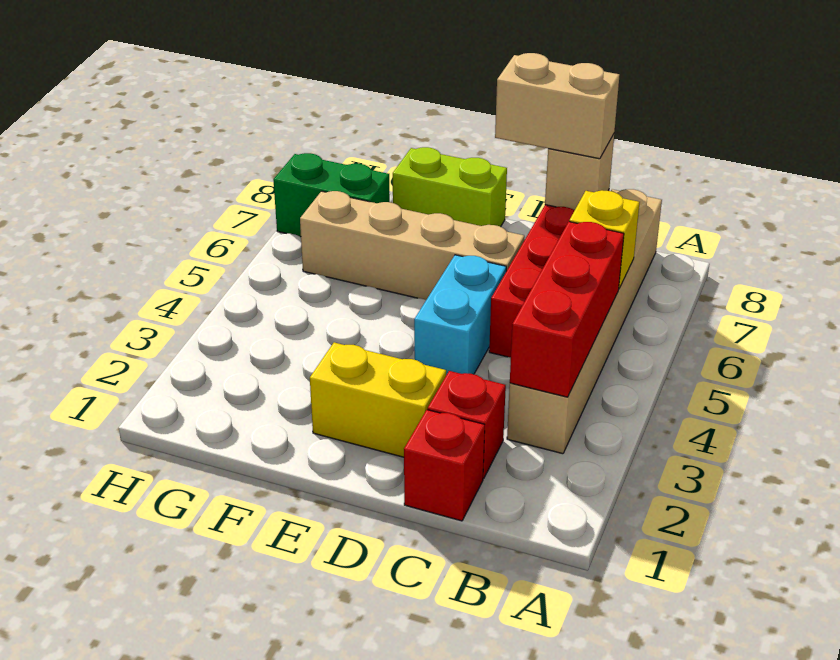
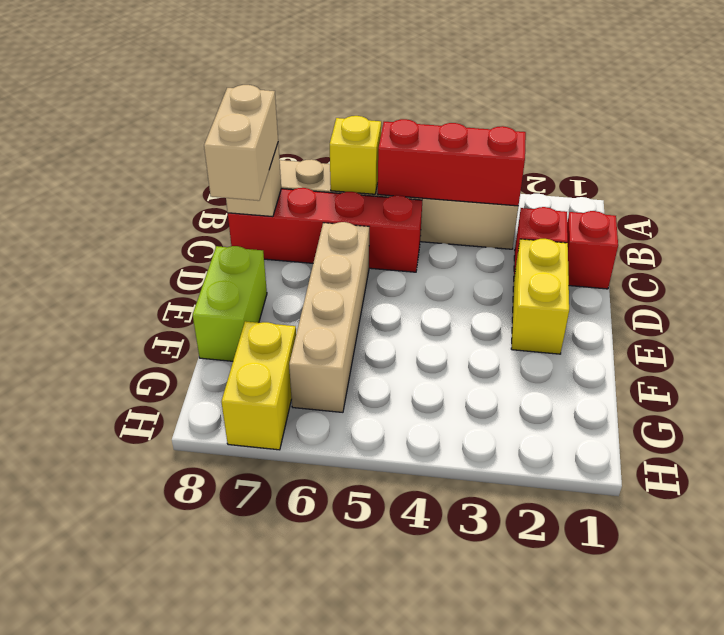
cyan 1x2 brick [414,255,506,375] -> none
green 1x2 brick [273,153,390,237] -> yellow 1x2 brick [221,321,296,450]

